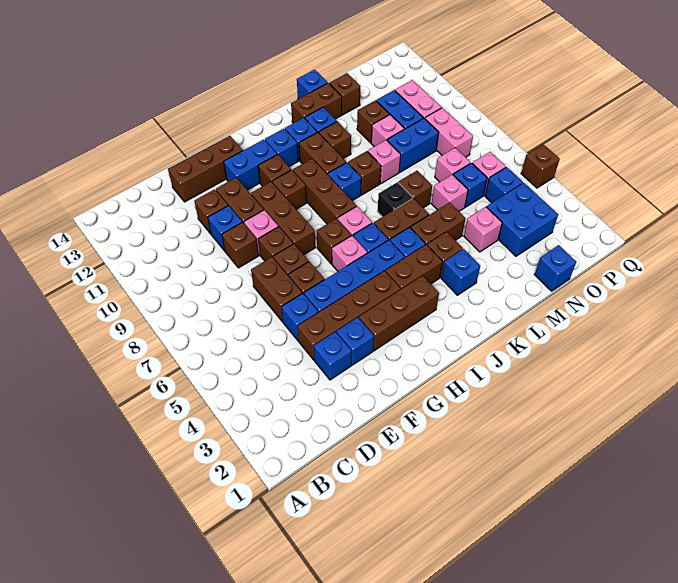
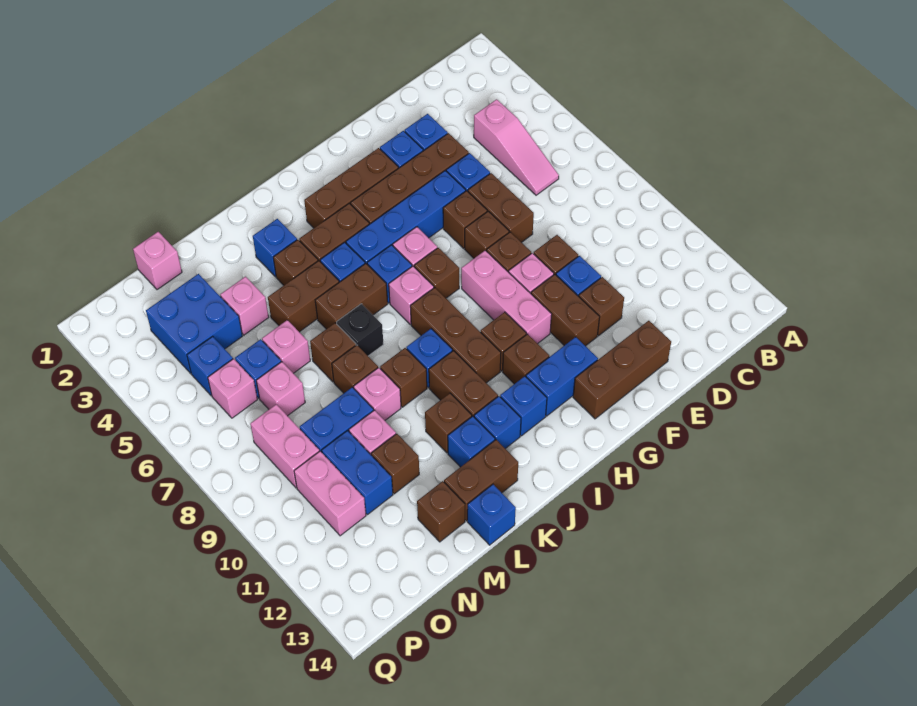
none -> pink 1x3 slope [474,99,559,195]
brown 1x3 brick [251,182,315,255] -> pink 1x3 brick [461,250,552,344]
blue 1x1 brick [534,245,576,291] -> pink 1x1 brick [133,232,182,290]
brown 1x1 brick [521,144,560,188] -> brown 1x1 brick moved to [332,345,378,393]

